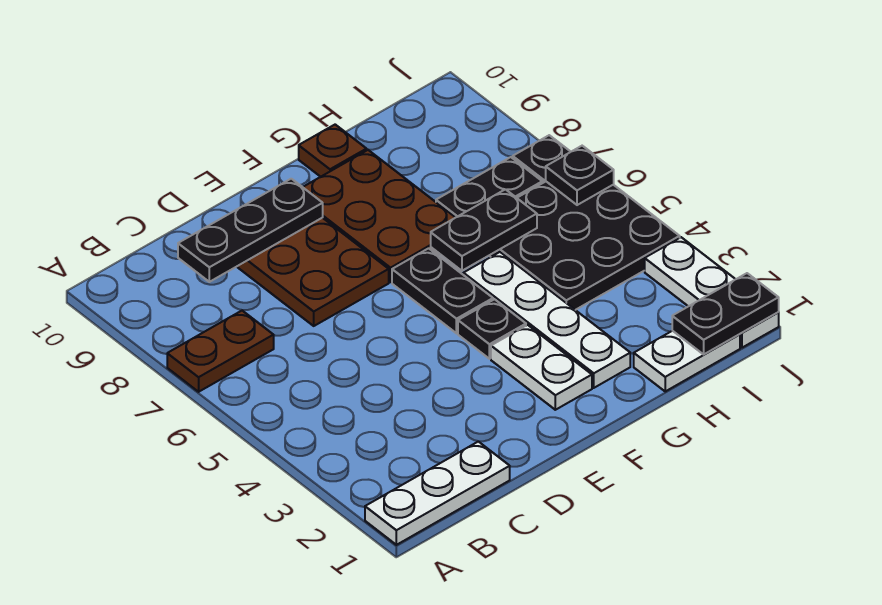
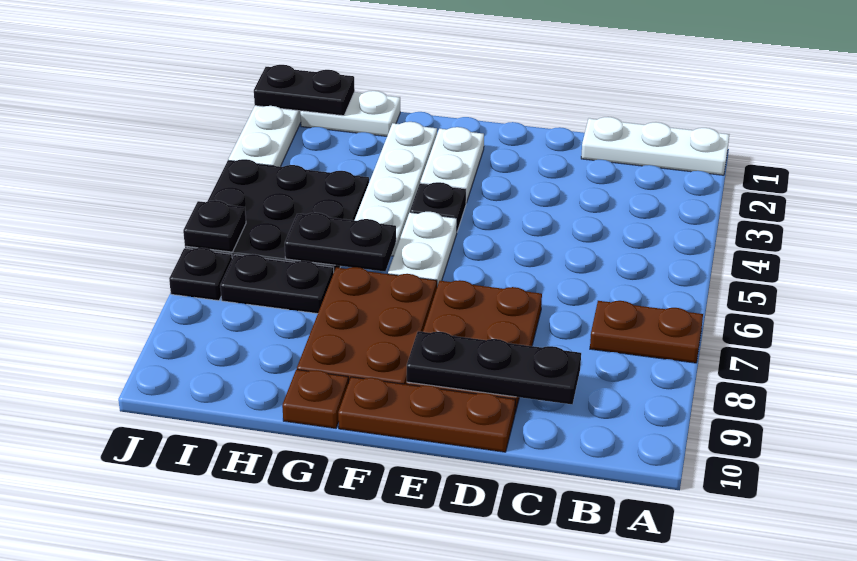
none -> brown 1x3 plate [338,377,515,452]
black 1x2 plate [392,248,493,333] -> white 1x2 plate [388,212,457,286]

